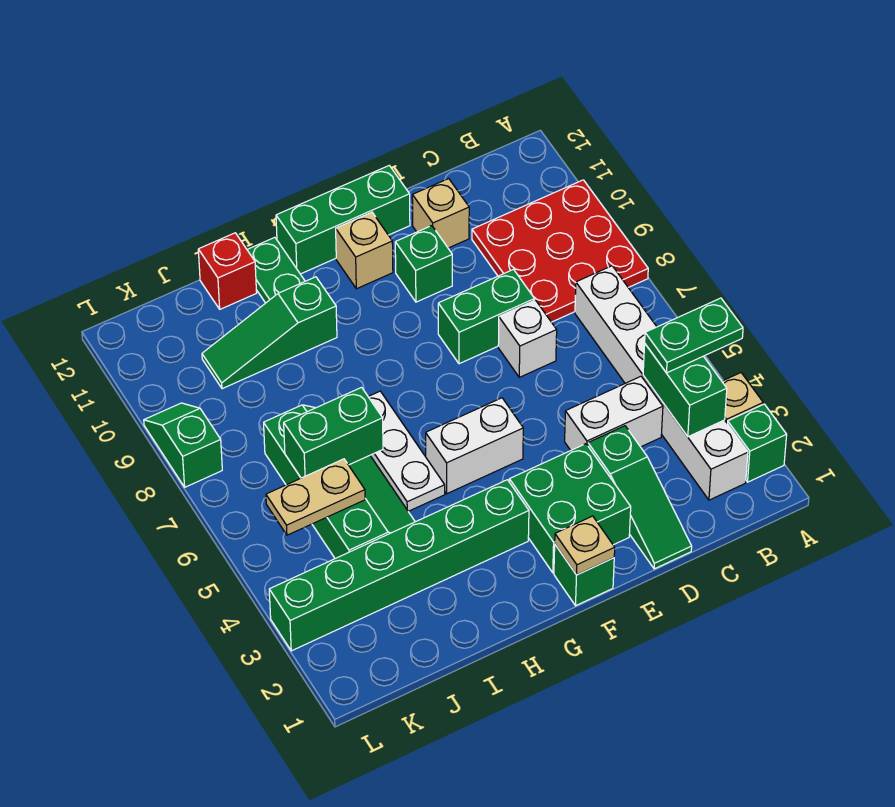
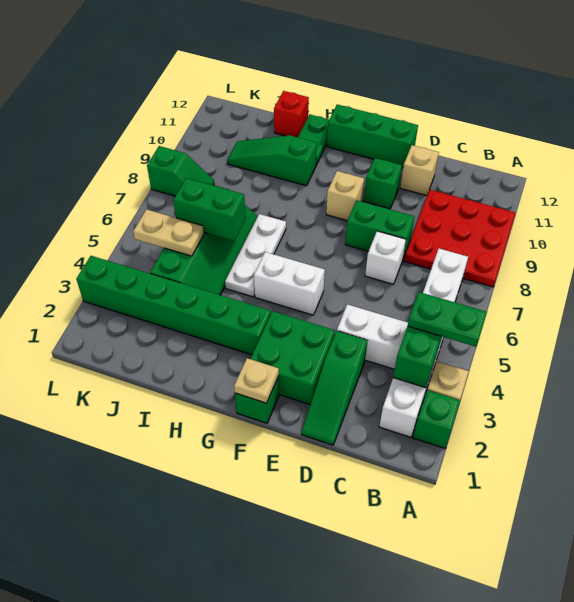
tan 1x1 brick [336,212,393,289] -> tan 1x1 brick moved to [326,171,364,221]
green 1x2 slope [144,403,222,487] -> green 1x2 slope turned to [147,146,214,196]

